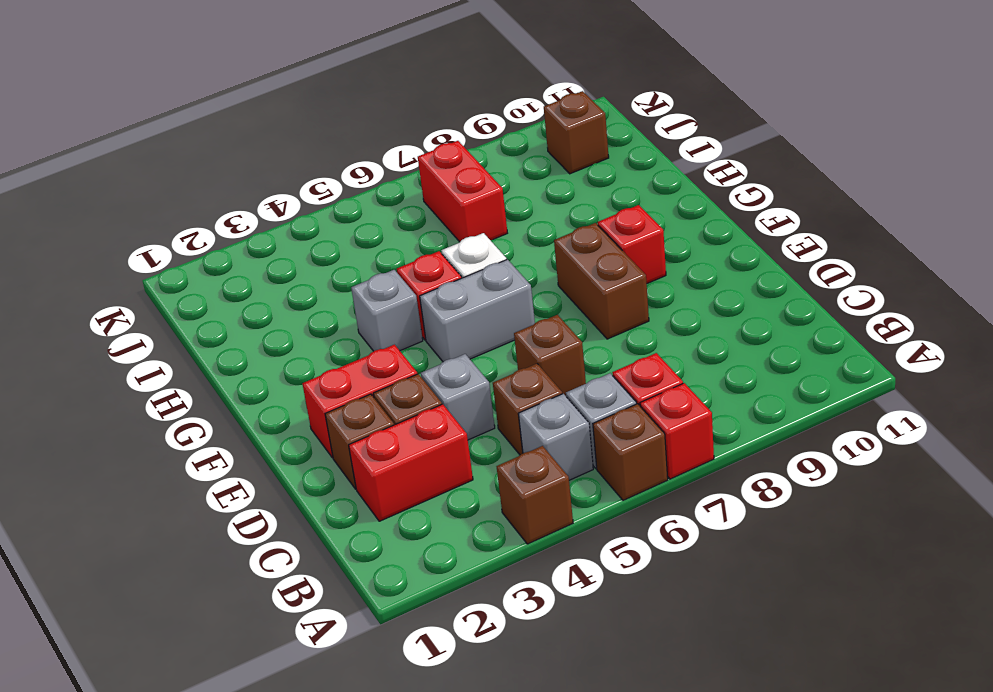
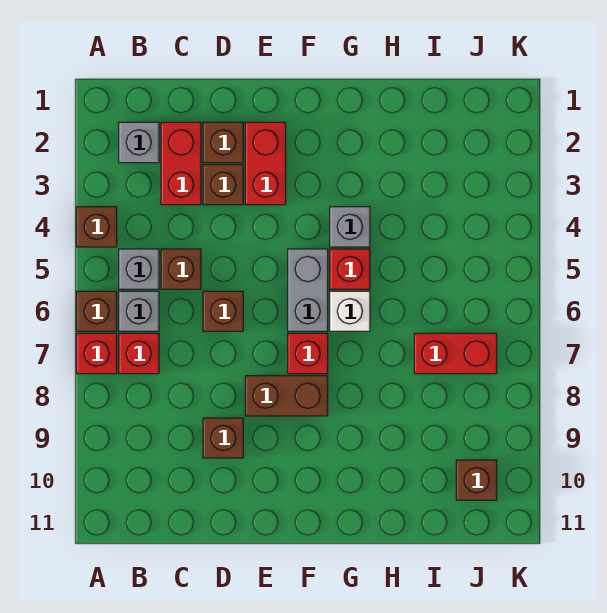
grey 1x1 brick [421,354,495,440] -> grey 1x1 brick moved to [119,122,159,163]
none -> brown 1x1 brick [203,418,243,458]
red 1x1 brick [598,205,666,283] -> red 1x1 brick moved to [288,333,328,374]

